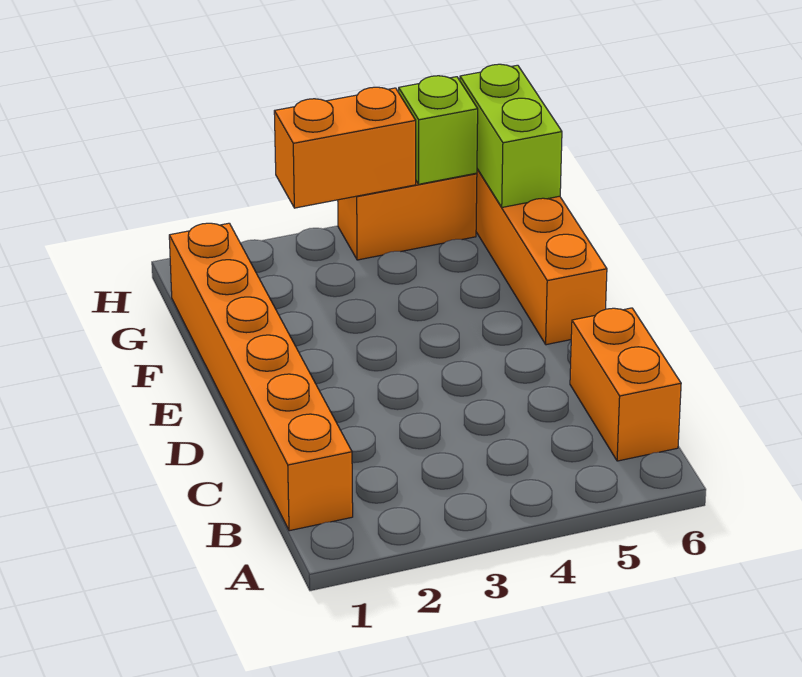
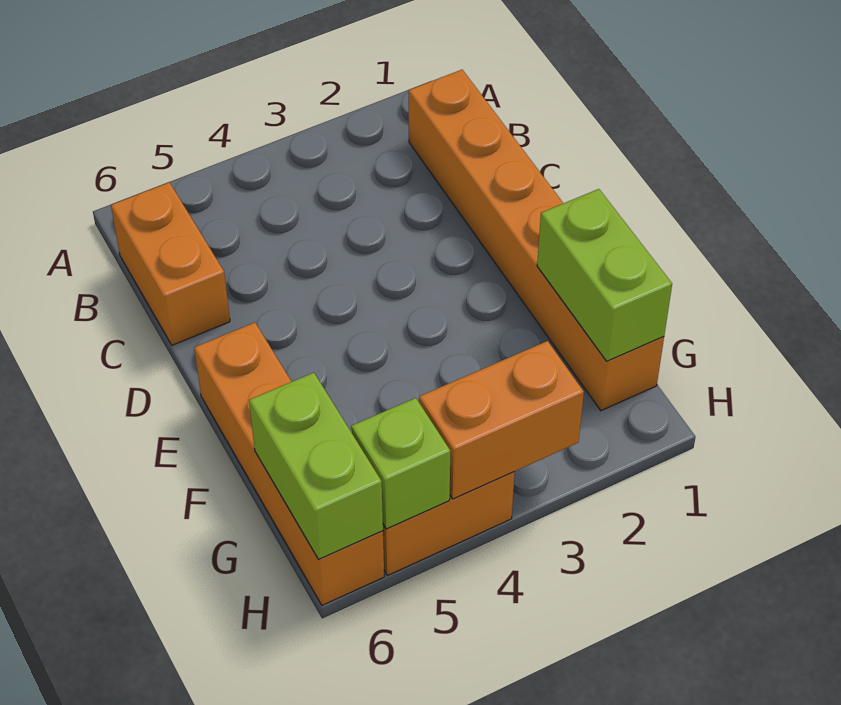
none -> lime 1x2 brick [537,189,672,361]

